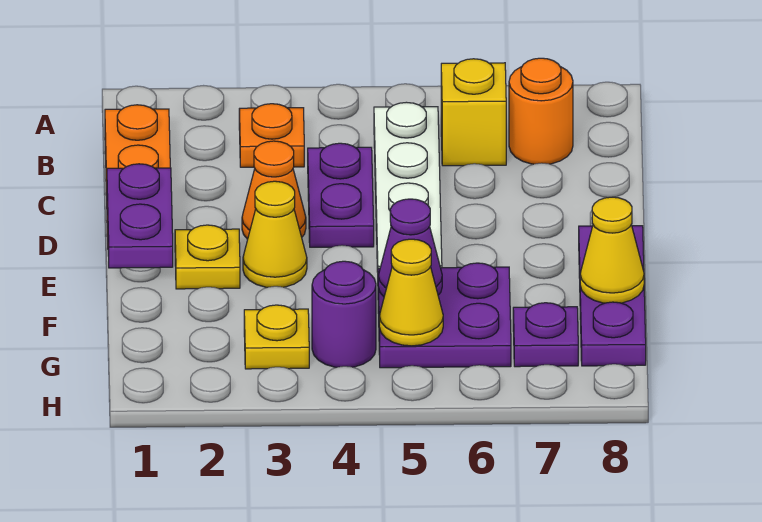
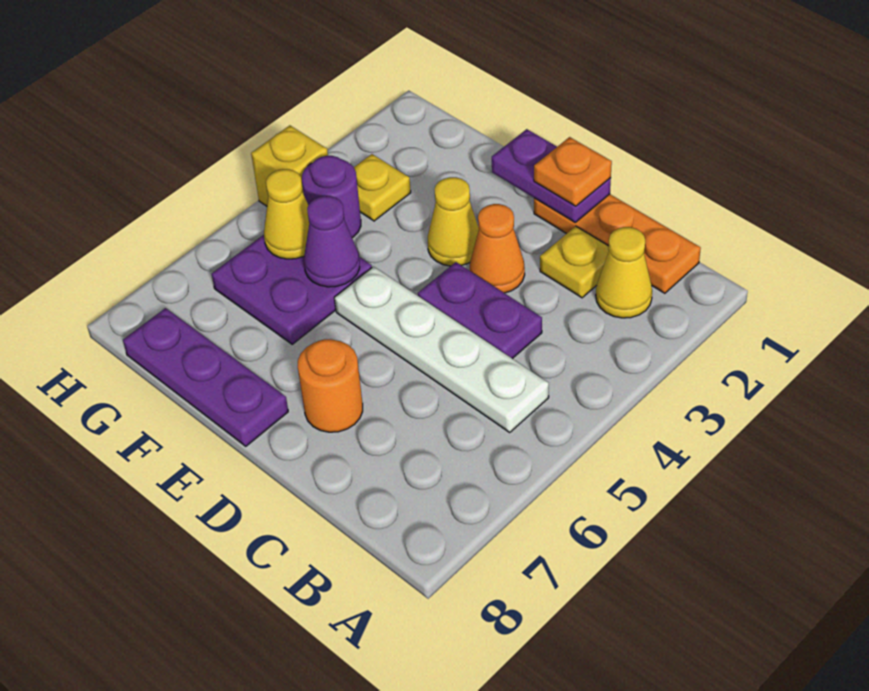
orange 1x1 plate [239,104,304,167] -> orange 1x1 plate moved to [534,137,612,206]
yellow 1x1 brick [441,59,506,166] -> yellow 1x1 brick moved to [251,125,328,206]
orange 1x1 round brick [509,58,573,164] -> orange 1x1 round brick moved to [298,339,363,432]
yellow 1x1 plate [175,225,240,289] -> yellow 1x1 plate moved to [540,226,609,298]
yellow 1x1 cone [580,197,644,303] -> yellow 1x1 cone moved to [596,227,652,318]
purple 1x1 plate [513,303,578,367] -> none

